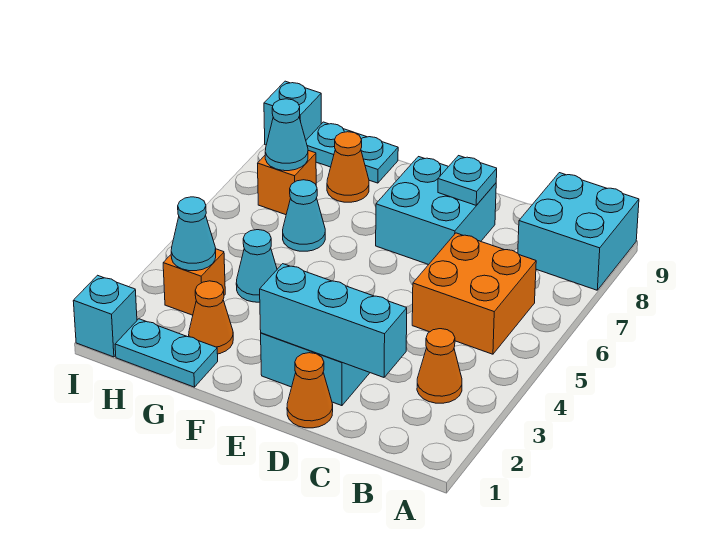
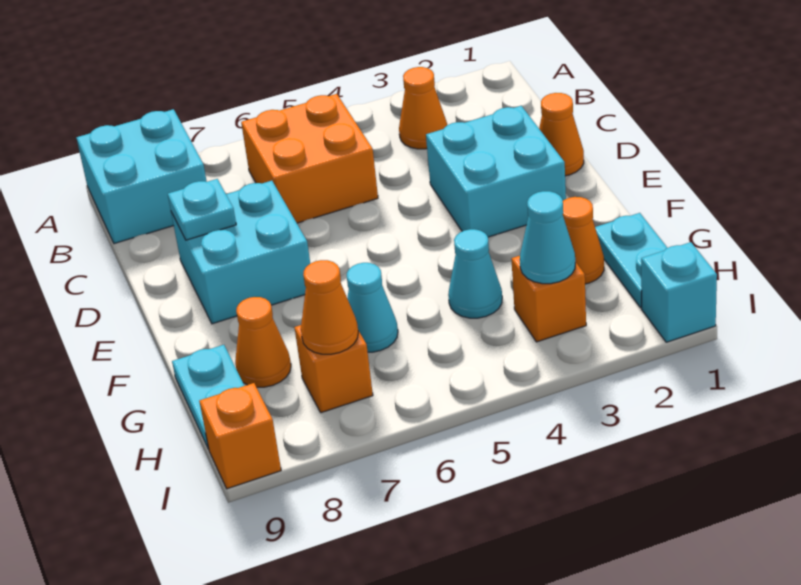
cyan 1x3 brick [260,264,407,377] -> none
cyan 1x1 cone [265,99,308,171] -> orange 1x1 cone [301,260,358,354]
cyan 1x1 brick [264,81,321,145] -> orange 1x1 brick [199,383,281,489]

